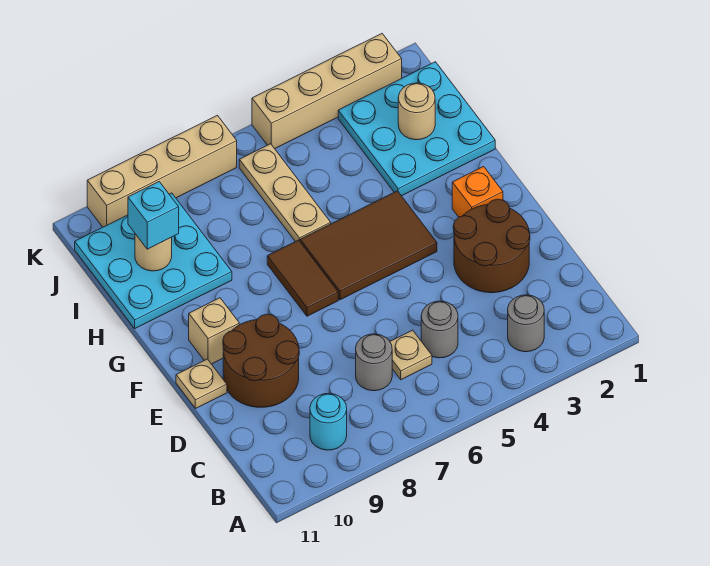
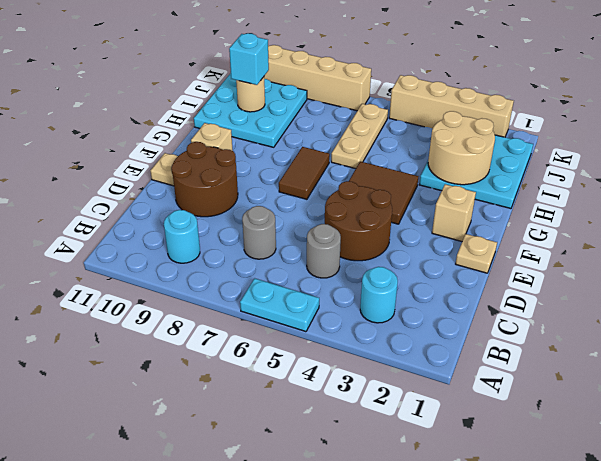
none -> cyan 1x2 plate [240,278,319,332]
grey 1x1 round brick [508,295,544,352] -> cyan 1x1 round brick [360,267,398,323]
tan 1x1 plate [390,330,432,380] -> tan 1x1 plate moved to [456,234,497,273]
brown 2x2 round brick [453,199,530,293] -> brown 2x2 round brick moved to [325,181,392,261]
orange 1x1 brick [452,167,503,217] -> tan 1x1 brick [432,184,476,241]
brown 2x3 tile [300,191,437,300] -> brown 2x2 tile [349,161,418,224]
tan 1x1 round brick [398,83,435,140] -> tan 2x2 round brick [428,111,495,185]

